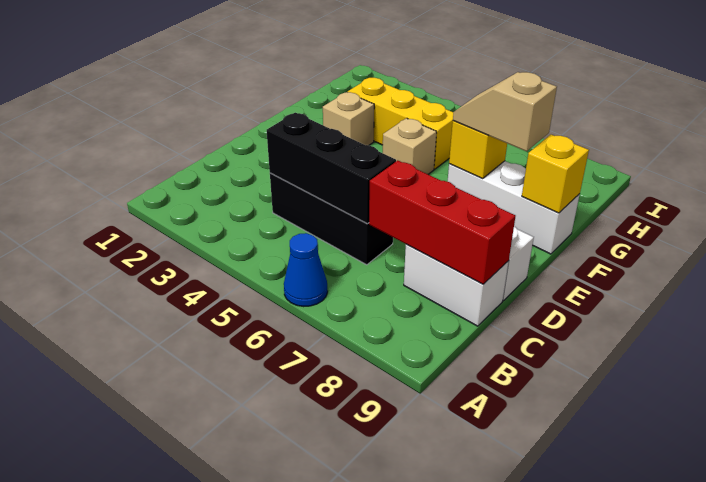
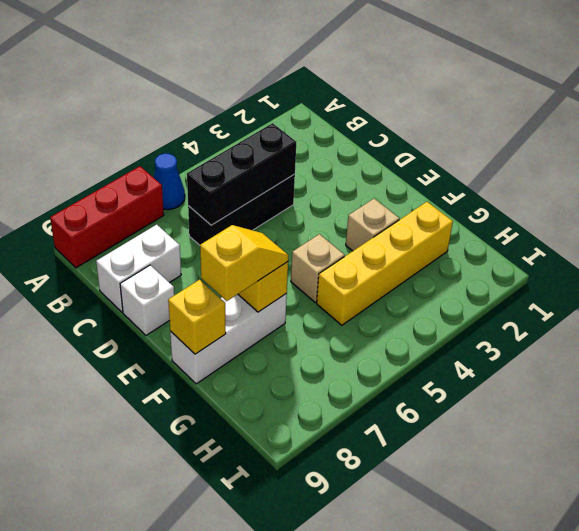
red 1x3 brick [369,161,515,284] -> red 1x3 brick moved to [50,166,164,268]
tan 1x2 slope [453,72,557,152] -> yellow 1x2 slope [200,225,289,301]
yellow 1x3 brick [348,78,453,169] -> yellow 1x4 brick [317,202,453,325]

